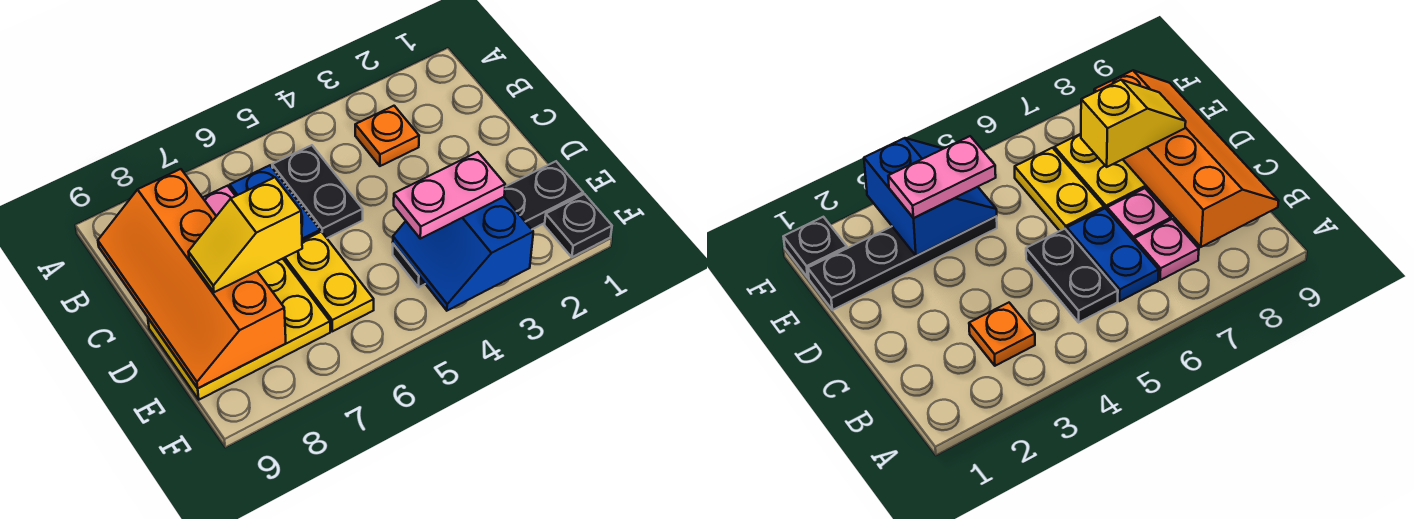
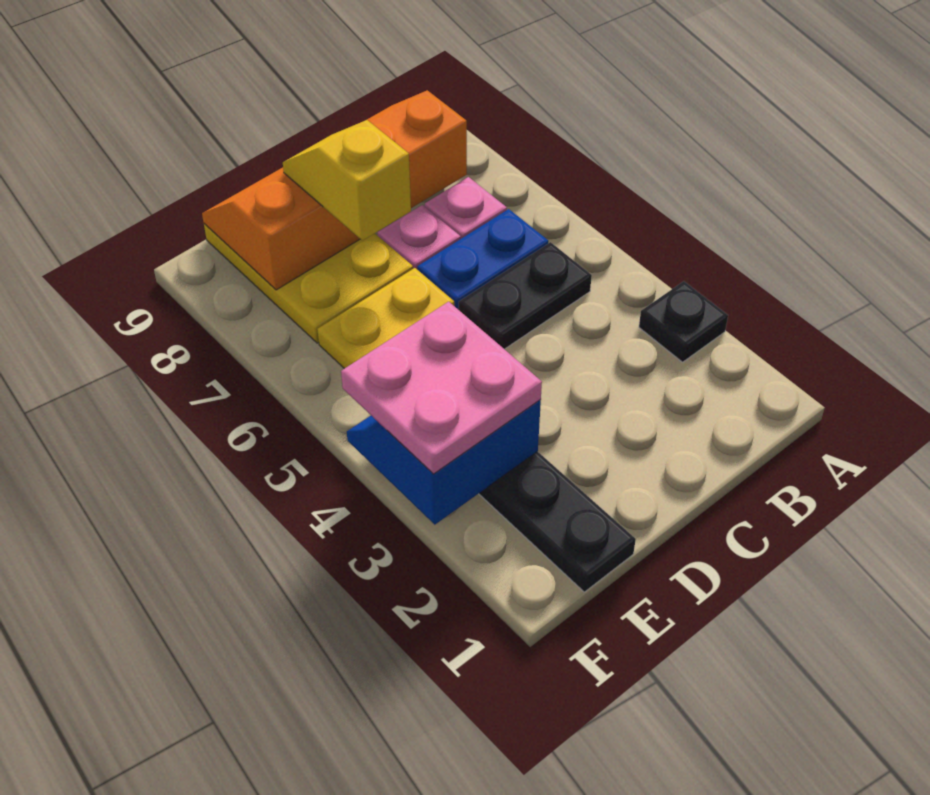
orange 1x1 plate [355,106,419,166] -> none
pink 1x2 plate [394,152,505,239] -> pink 2x2 plate [341,302,542,474]
black 1x1 plate [545,194,612,257] -> black 1x1 plate moved to [639,281,728,362]

